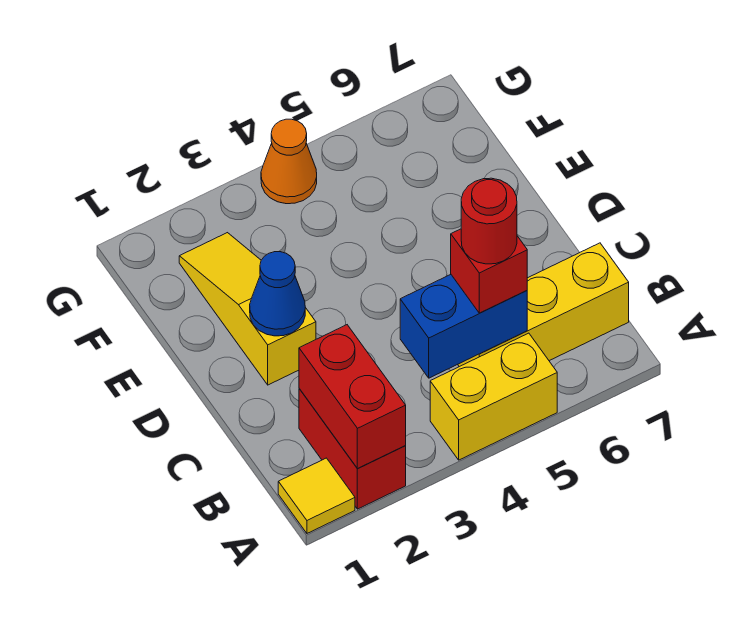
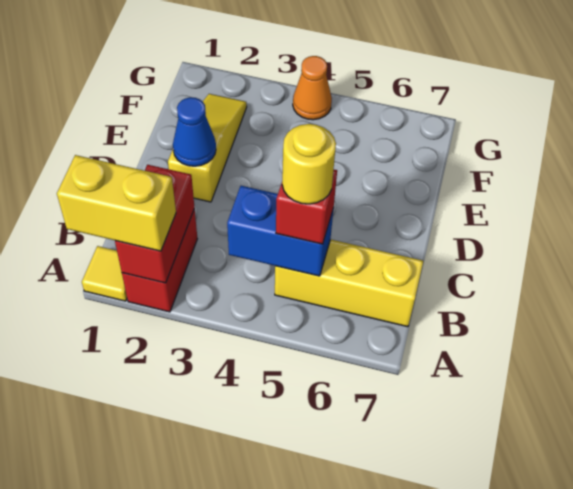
yellow 1x2 brick [430,333,557,460] -> yellow 1x2 brick moved to [57,155,176,251]
red 1x1 round brick [461,178,517,264] -> yellow 1x1 round brick [282,124,336,204]

